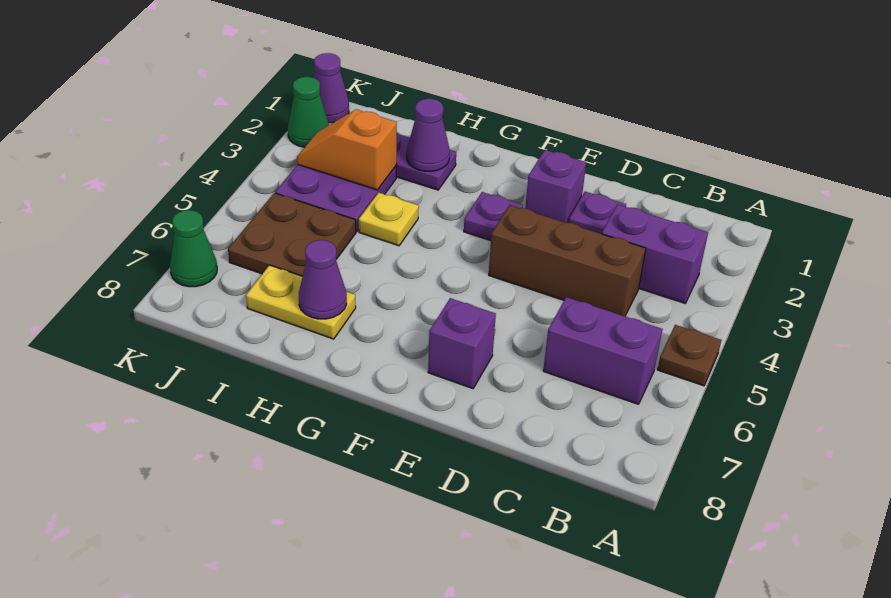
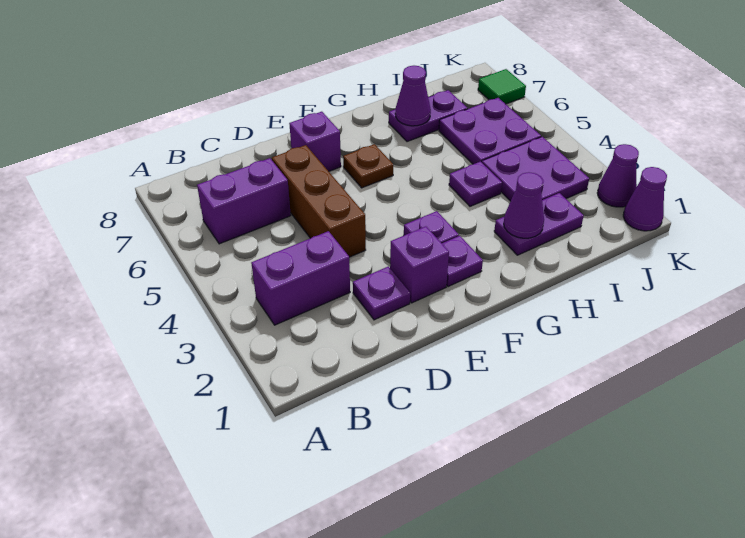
brown 1x1 plate [657,325,721,386] -> brown 1x1 plate moved to [343,144,393,188]
brown 1x3 brick [489,205,646,316] -> brown 1x3 brick turned to [272,145,366,257]
none -> purple 1x1 plate [442,236,483,287]
yellow 1x1 plate [359,193,419,246] -> purple 1x1 plate [449,161,502,206]
yellow 1x2 plate [246,265,356,339] -> purple 1x2 plate [389,90,467,142]
orange 1x2 slope [297,109,397,190] -> none
brown 2x2 plate [228,193,356,276] -> purple 2x2 plate [439,98,541,164]
green 1x1 cone [288,77,329,147] -> purple 1x1 cone [597,144,639,207]
green 1x1 cone [170,210,217,287] -> green 1x1 tile [478,69,526,104]

